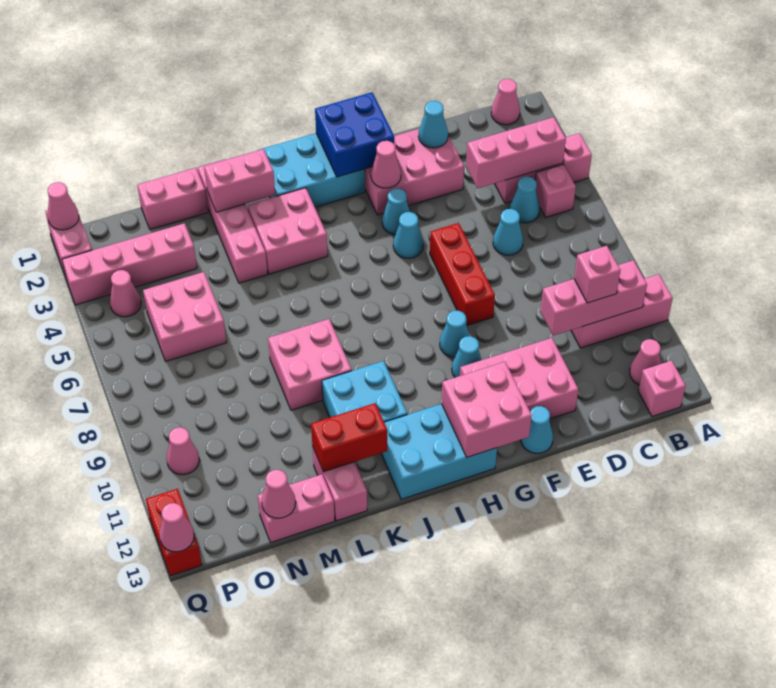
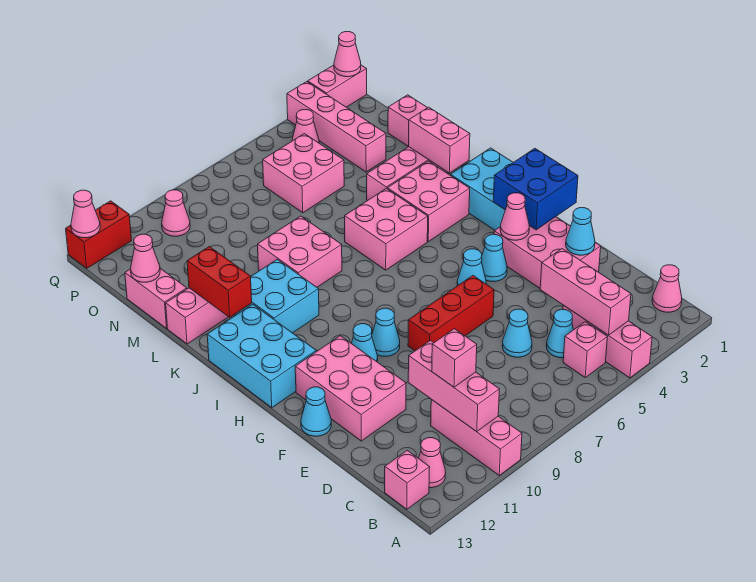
pink 2x2 brick [442,362,532,457] -> pink 2x2 brick moved to [345,188,428,270]

